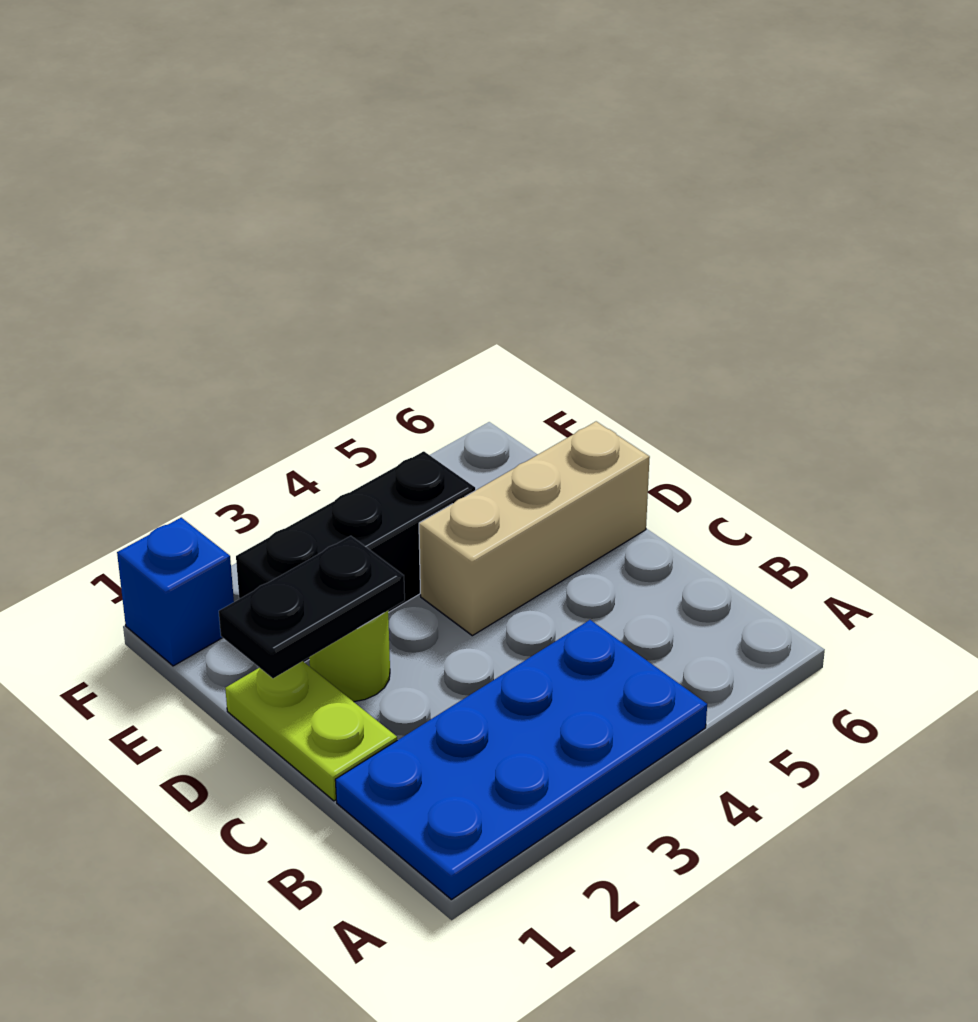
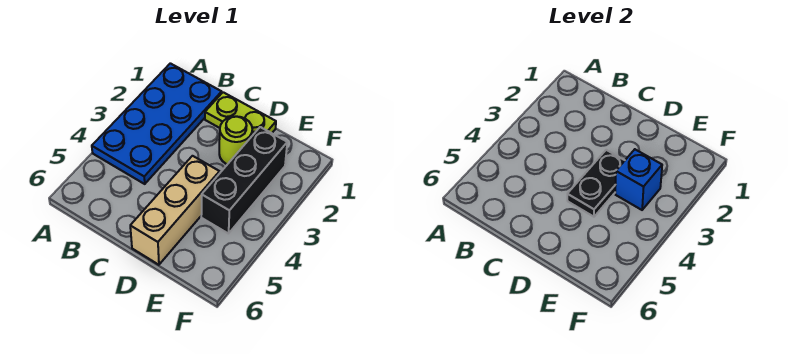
black 1x2 plate [219,536,405,678] -> black 1x2 plate moved to [567,150,625,217]
blue 1x1 brick [117,518,234,666] -> blue 1x1 brick moved to [615,149,662,210]

